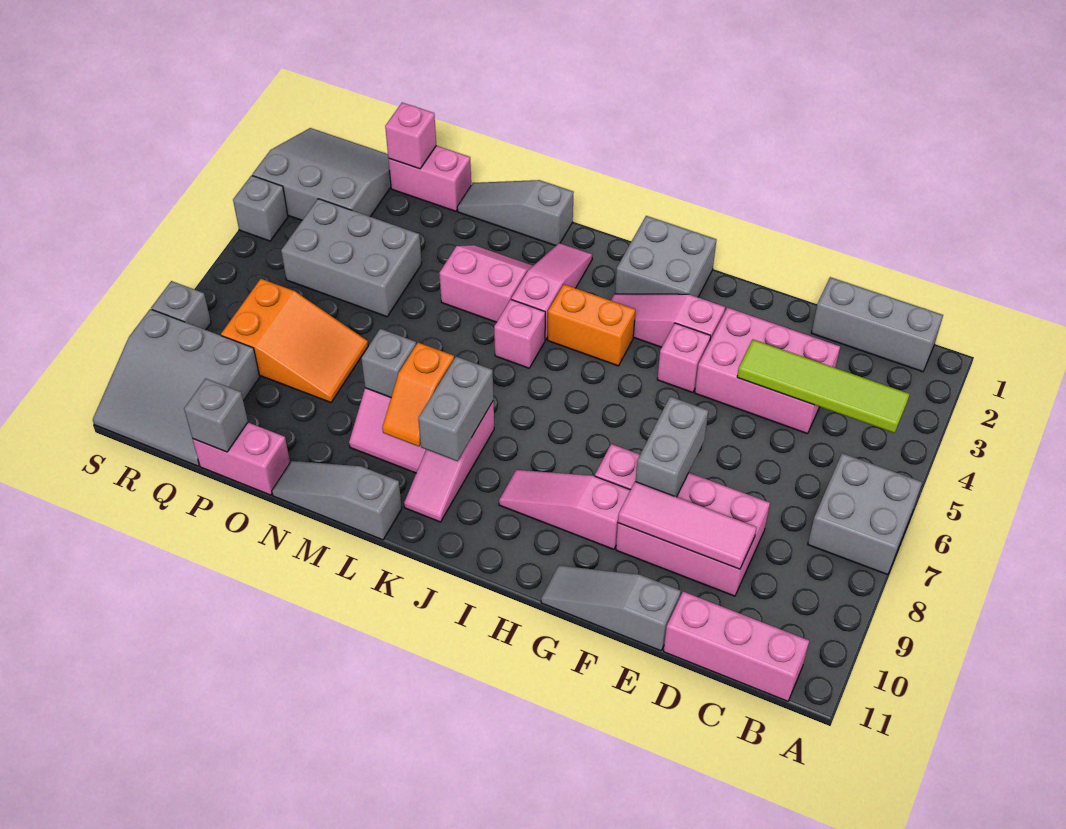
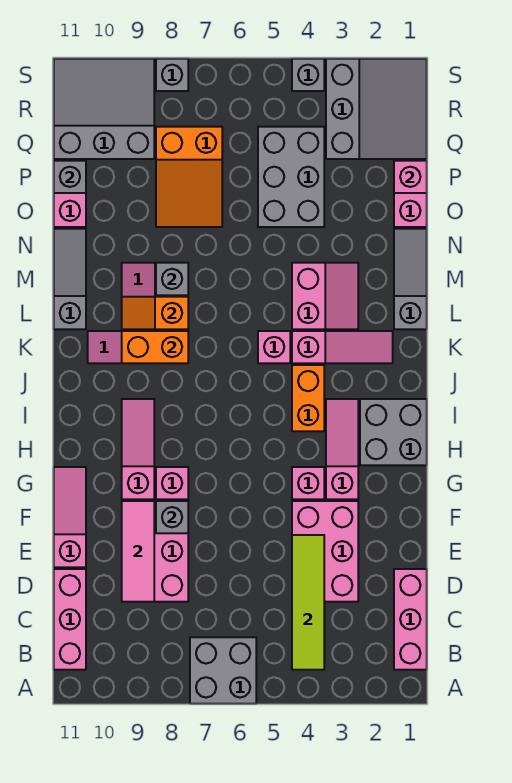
grey 1x3 brick [812,277,943,372] -> pink 1x3 brick [394,569,427,670]
grey 1x3 slope [541,565,681,651] -> pink 1x3 slope [54,467,86,567]
grey 1x2 brick [636,397,708,497] -> grey 1x1 brick [156,501,188,533]
grey 1x2 brick [418,357,493,461] -> orange 1x2 brick [122,331,188,363]
grey 3x3 slope [93,309,260,466] -> grey 3x3 slope turned to [54,59,154,159]

